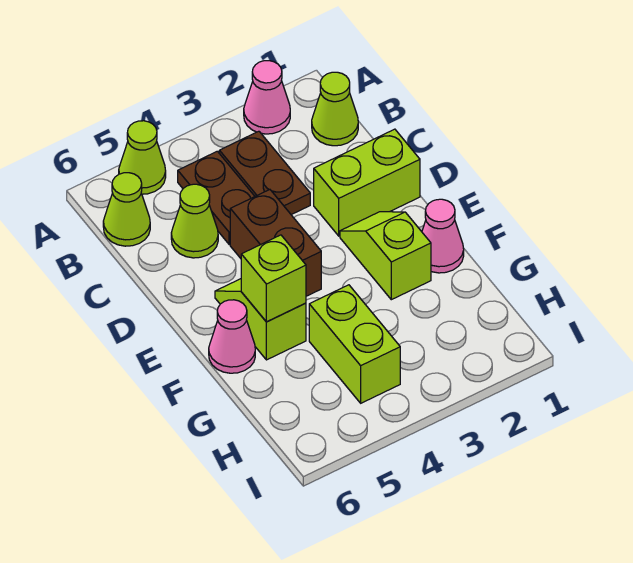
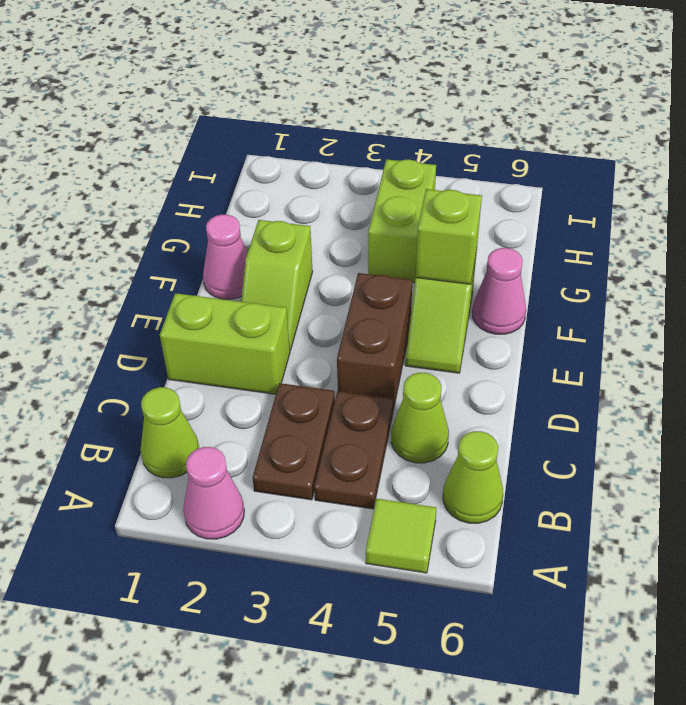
lime 1x1 cone [119,121,166,194] -> lime 1x1 tile [366,499,436,573]

